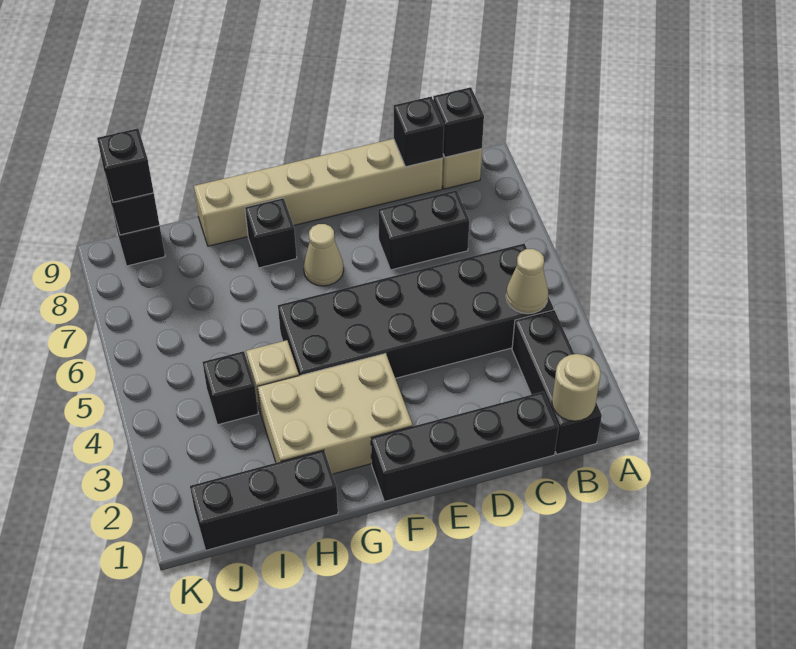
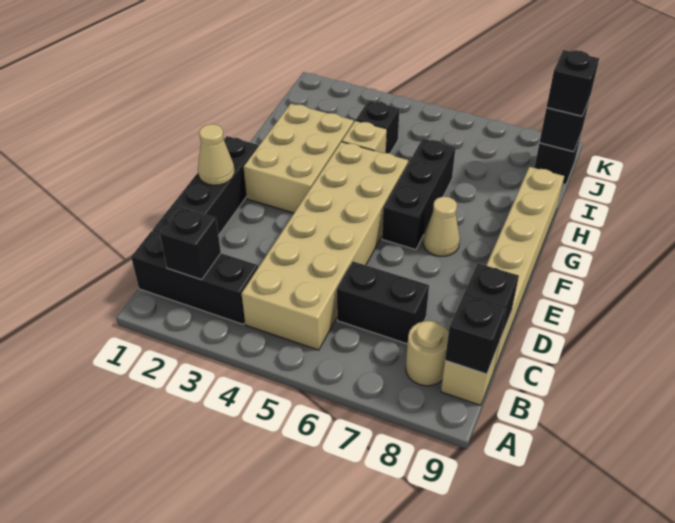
tan 1x1 round brick [552,354,601,421] -> tan 1x1 round brick moved to [406,321,449,386]
black 2x6 brick [278,244,554,378] -> tan 2x6 brick [242,142,408,350]
tan 1x1 cone [506,249,548,314] -> tan 1x1 cone moved to [198,124,234,185]
black 1x2 brick [378,190,469,270] -> black 1x2 brick turned to [337,262,429,344]
black 1x1 brick [245,198,297,268] -> black 1x1 brick moved to [160,207,221,280]
black 1x3 brick [190,450,338,550] -> black 1x3 brick moved to [382,139,456,250]

